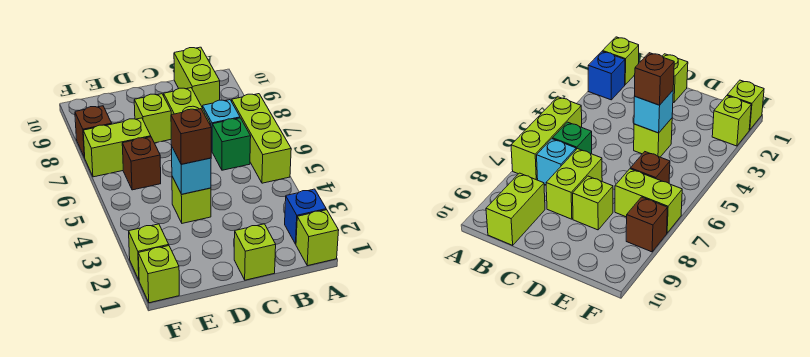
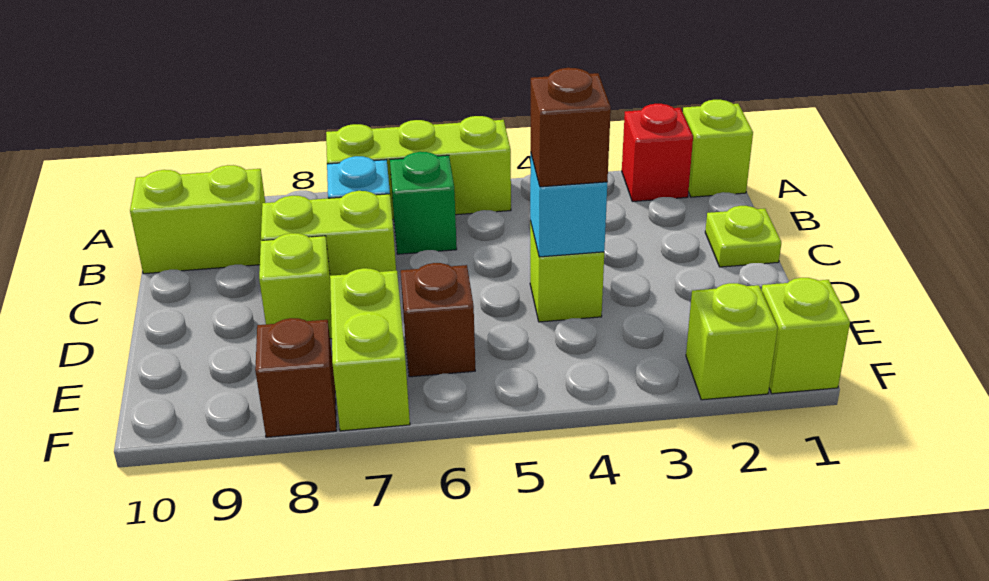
blue 1x1 brick [285,189,326,244] -> red 1x1 brick [622,104,693,202]
lime 1x1 brick [234,224,276,280] -> lime 1x1 plate [705,206,781,267]

